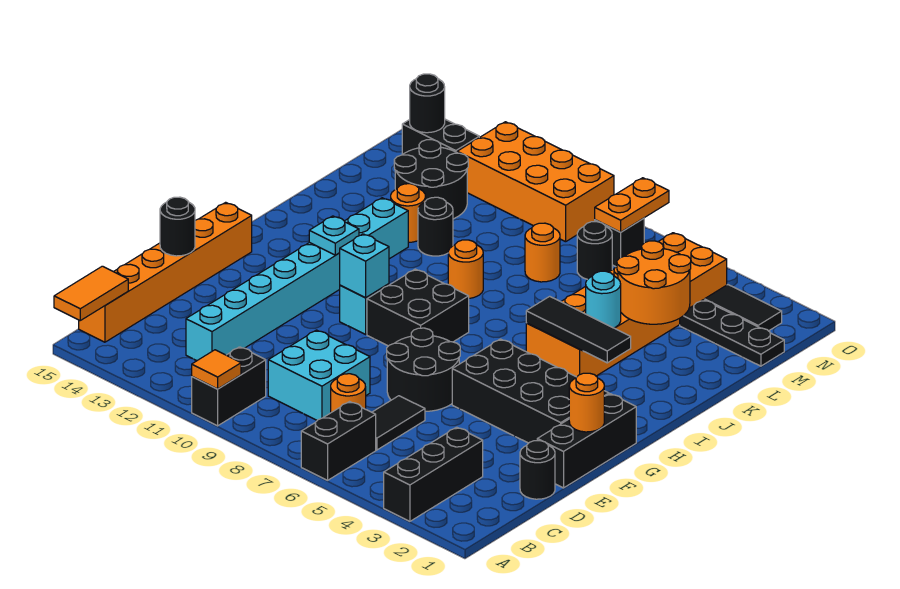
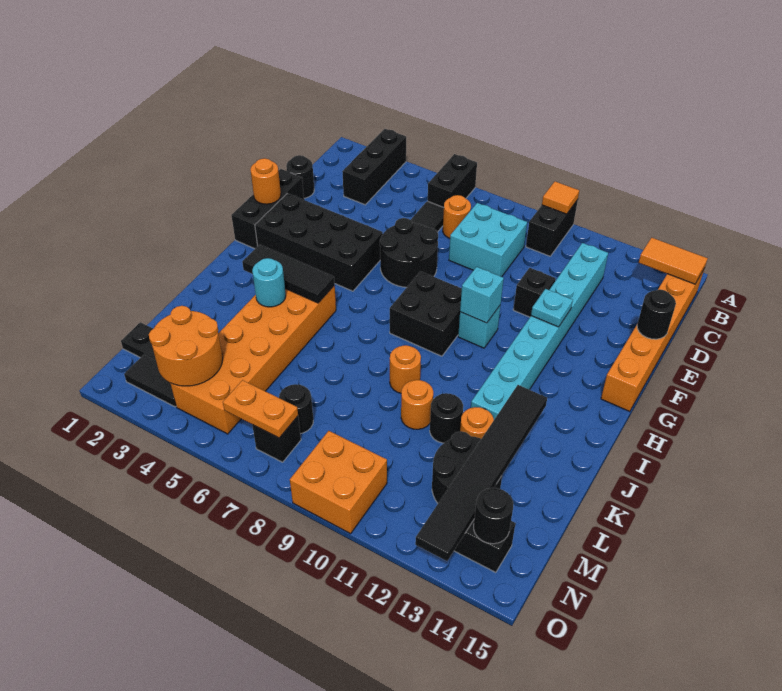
orange 1x2 tile [54,266,128,320] -> orange 1x2 tile turned to [639,238,708,284]
none -> black 1x1 brick [513,268,556,317]
cyan 1x1 plate [309,216,359,255] -> cyan 1x1 plate moved to [531,289,573,327]
none -> black 1x6 tile [415,385,547,561]
orange 2x2 round brick [617,241,691,324] -> orange 2x2 round brick moved to [149,306,223,386]
orange 1x1 round brick [525,223,560,282] -> orange 1x1 round brick moved to [401,380,433,429]
orange 1x2 plate [595,178,669,232] -> orange 1x2 plate turned to [223,380,298,438]
orange 2x4 brick [457,122,614,242] -> orange 2x2 brick [290,431,387,534]

